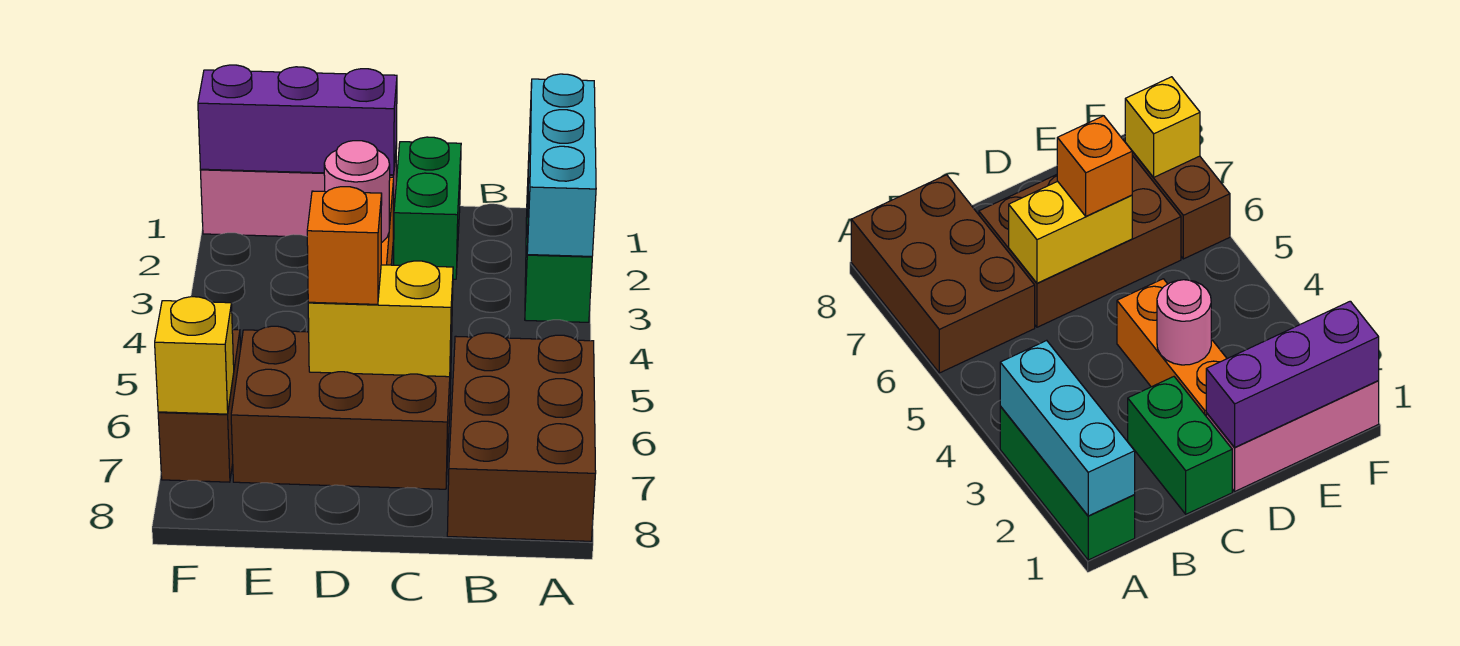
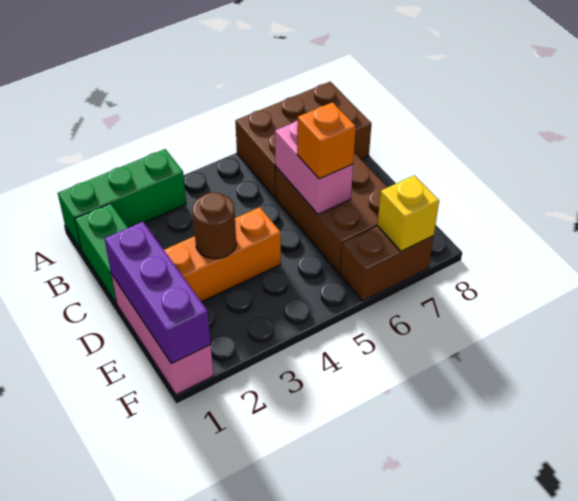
cyan 1x3 brick [527,74,596,256] -> none
green 1x2 brick [394,137,461,279] -> green 1x2 brick turned to [75,203,128,304]
yellow 1x2 brick [308,261,453,377] -> pink 1x2 brick [275,121,353,214]
pink 1x1 round brick [324,141,390,243] -> brown 1x1 round brick [193,192,236,259]

